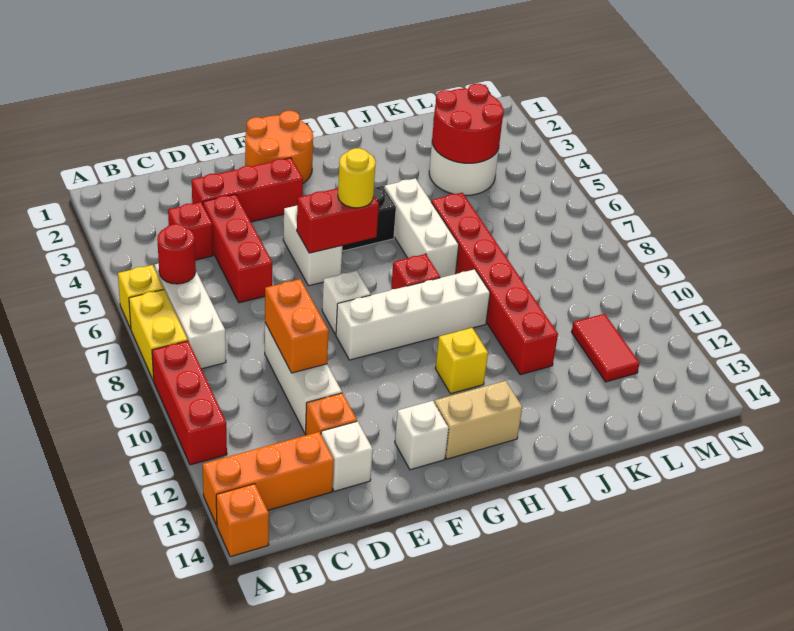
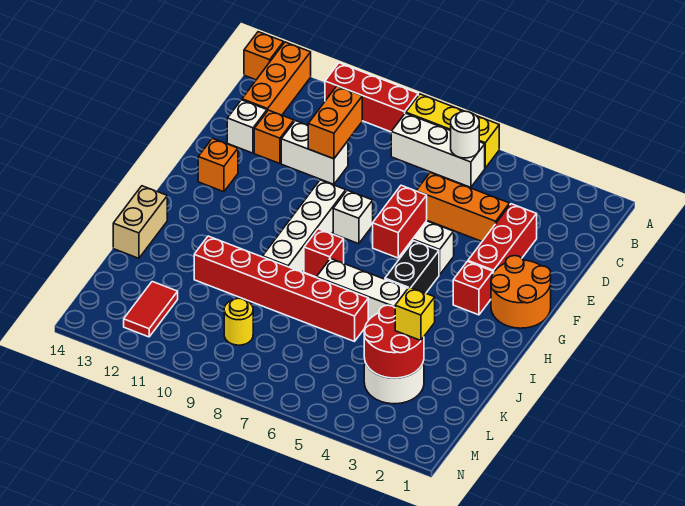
red 1x1 round brick [157,224,196,284] -> white 1x1 round brick [451,111,479,158]
red 1x1 brick [168,202,213,260] -> red 1x1 brick moved to [453,261,493,315]
red 1x3 brick [203,194,272,303] -> orange 1x3 brick [416,173,510,241]
white 1x3 brick [265,323,342,433] -> white 1x2 brick [281,121,348,184]
orange 1x2 brick [265,279,329,373] -> orange 1x2 brick turned to [308,86,362,159]
white 1x1 brick [395,401,449,470] -> orange 1x1 brick [198,138,238,192]
yellow 1x1 round brick [338,148,376,208] -> yellow 1x1 round brick moved to [224,298,253,345]
tan 1x2 brick [434,381,522,459] -> tan 1x2 brick moved to [113,186,167,258]
yellow 1x1 brick [435,328,488,394] -> yellow 1x1 brick moved to [395,287,435,340]
red 1x2 tile [572,314,640,382] -> red 1x2 tile turned to [124,282,178,337]

